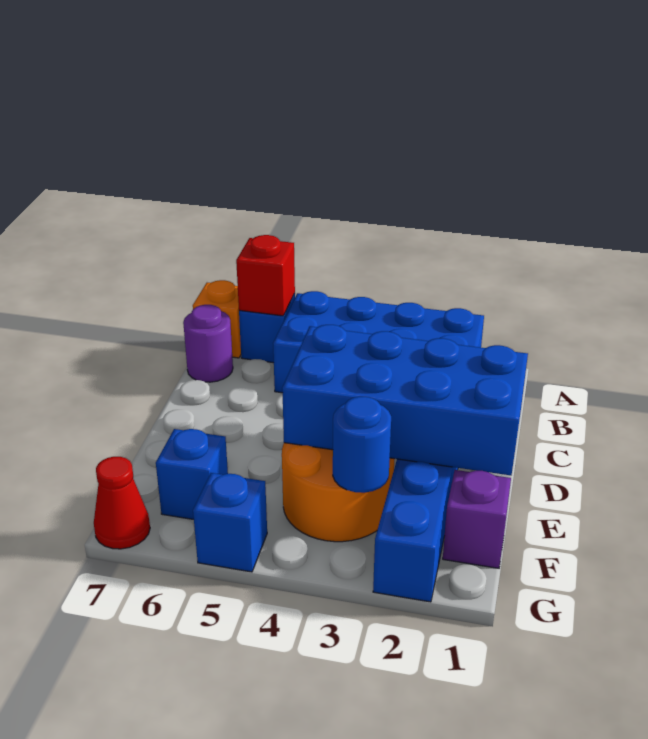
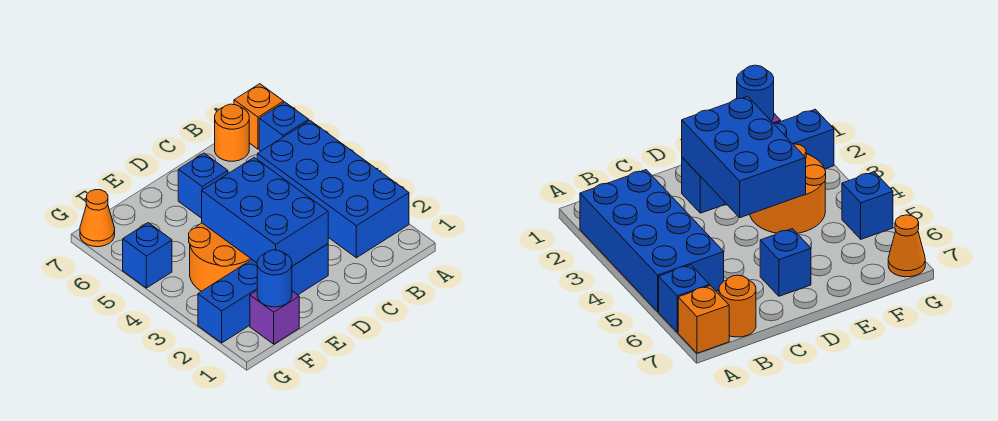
red 1x1 brick [236,235,295,316] -> none
purple 1x1 round brick [183,305,233,382] -> orange 1x1 round brick [215,104,249,161]
blue 2x4 brick [282,325,528,475] -> blue 2x3 brick [202,158,328,266]
blue 1x1 round brick [333,397,391,493] -> blue 1x1 round brick moved to [257,250,292,307]
blue 1x1 brick [156,429,228,519] -> blue 1x1 brick moved to [178,153,228,218]
red 1x1 cone [94,457,150,549] -> orange 1x1 cone [80,190,115,247]

